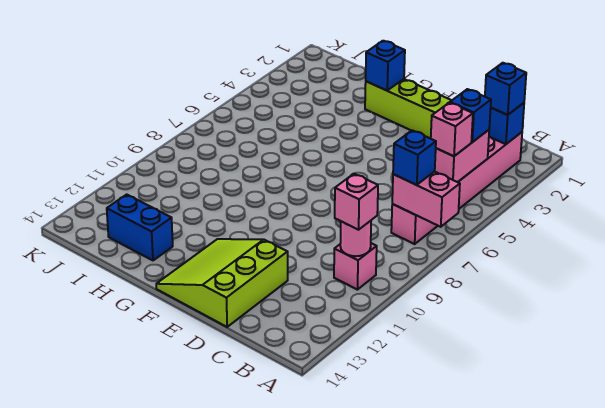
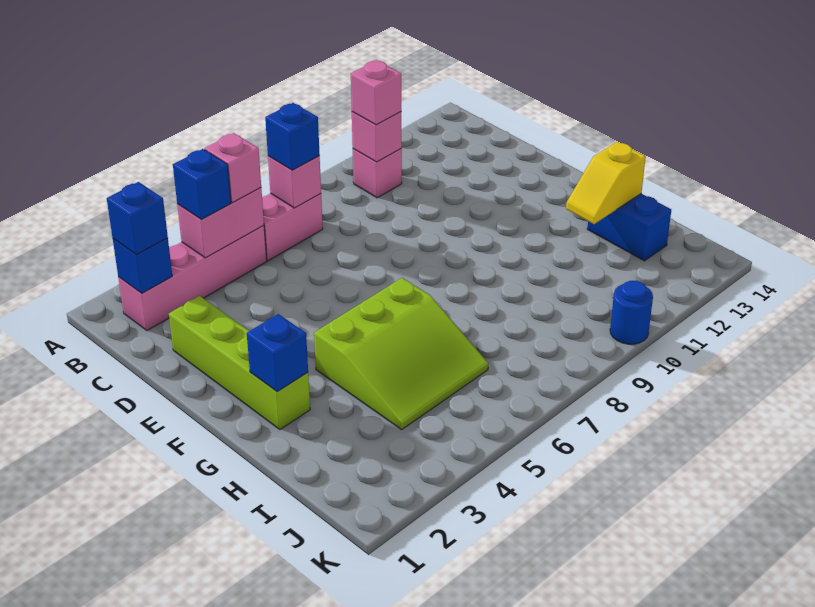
pink 1x2 brick [392,171,460,227] -> pink 1x1 brick [268,156,321,208]
pink 1x1 round brick [340,221,371,256] -> pink 1x1 brick [352,112,402,162]
lime 3x3 slope [156,239,288,327] -> lime 3x3 slope moved to [314,278,488,430]
none -> yellow 1x2 slope [566,142,646,224]
none -> blue 1x1 round brick [610,281,653,344]

